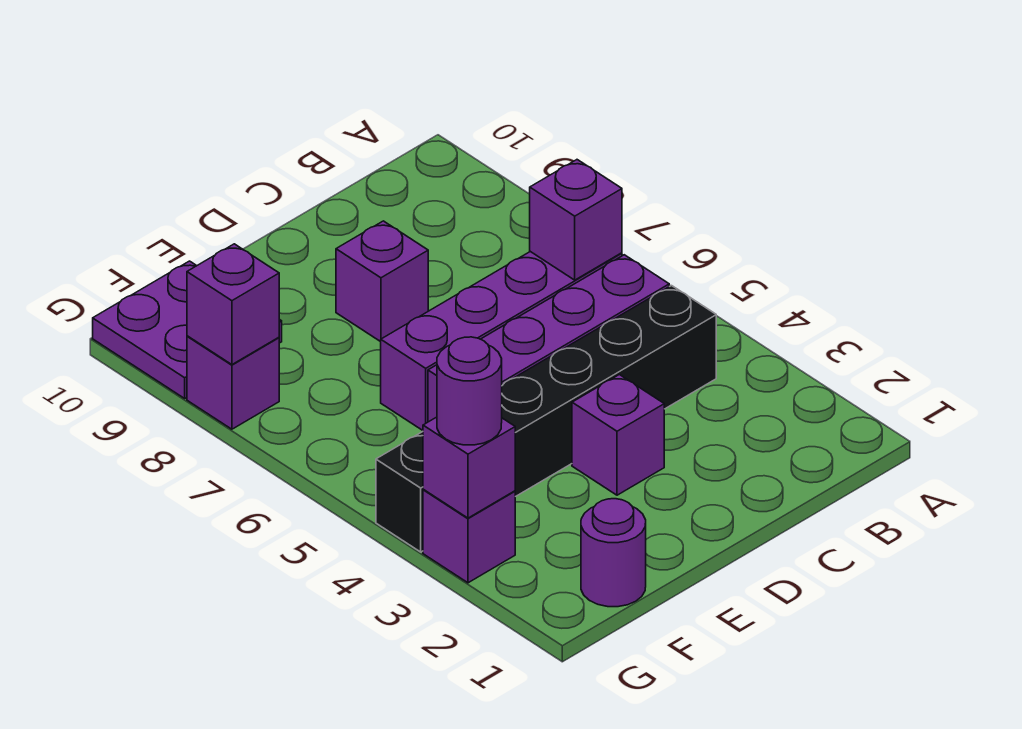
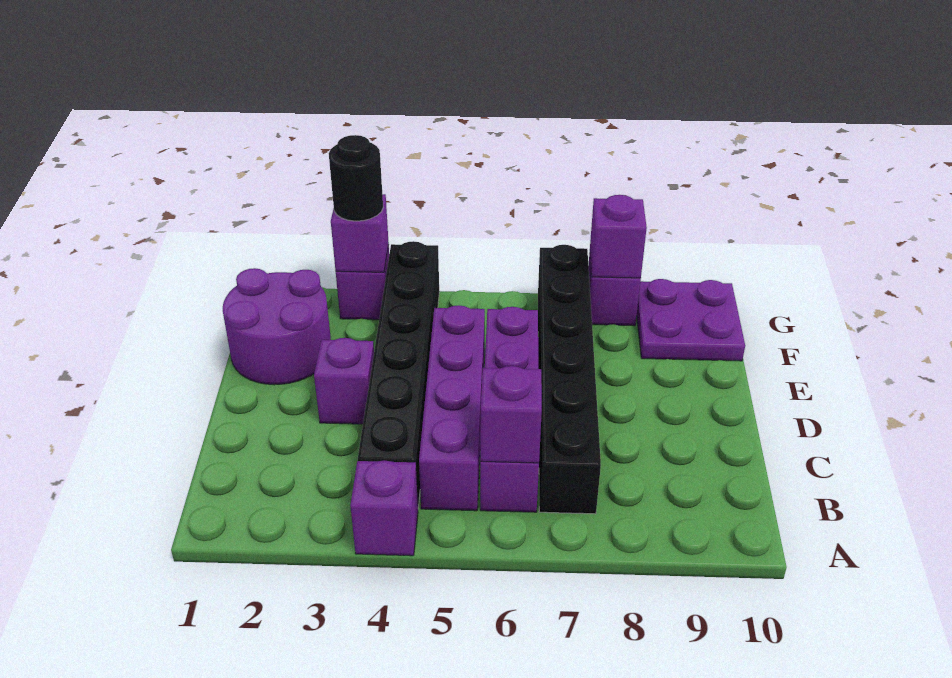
none -> black 1x6 brick [538,245,601,514]
purple 1x1 brick [336,221,428,342] -> purple 1x1 brick moved to [350,460,418,556]
purple 1x1 round brick [581,499,646,607] -> purple 2x2 round brick [223,268,331,385]
purple 1x1 round brick [437,337,502,445] -> black 1x1 round brick [329,135,383,221]

